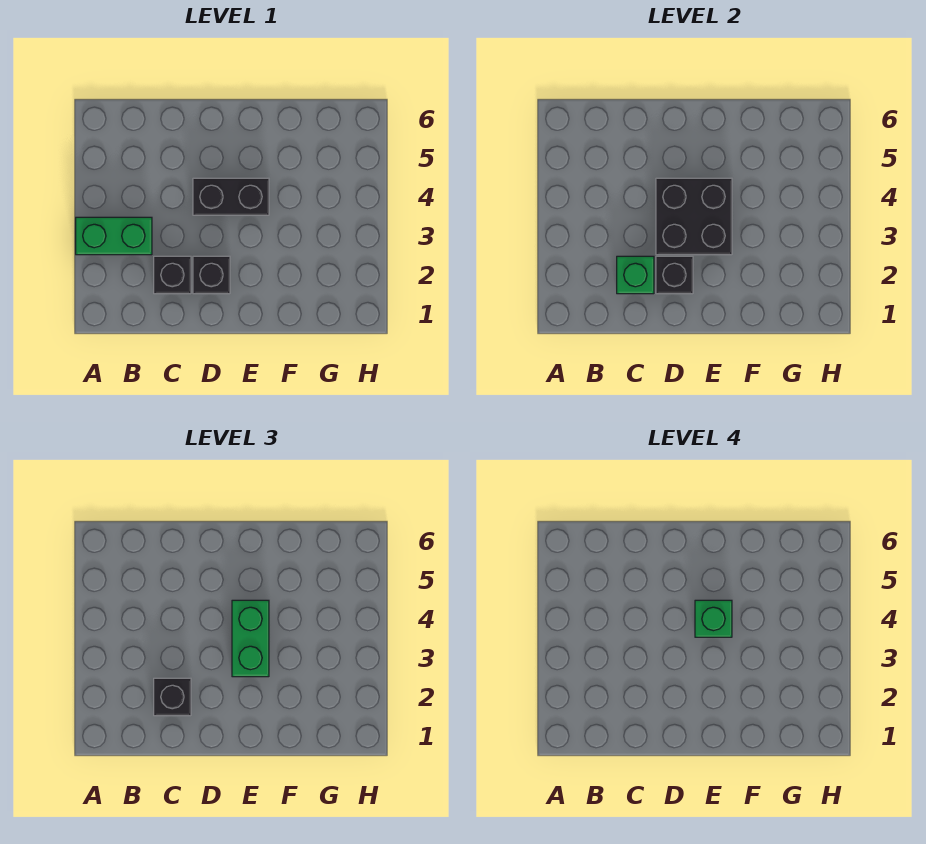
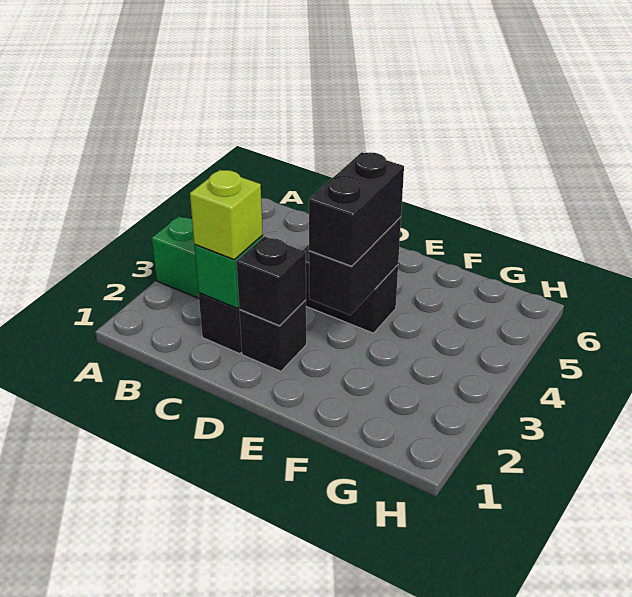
black 1x1 brick [154,678,191,716] -> lime 1x1 brick [190,170,263,260]
black 2x2 brick [656,178,732,255] -> black 1x2 brick [309,217,401,315]
green 1x2 brick [232,600,269,677] -> black 1x2 brick [309,152,404,266]
green 1x1 brick [695,600,732,637] -> none

